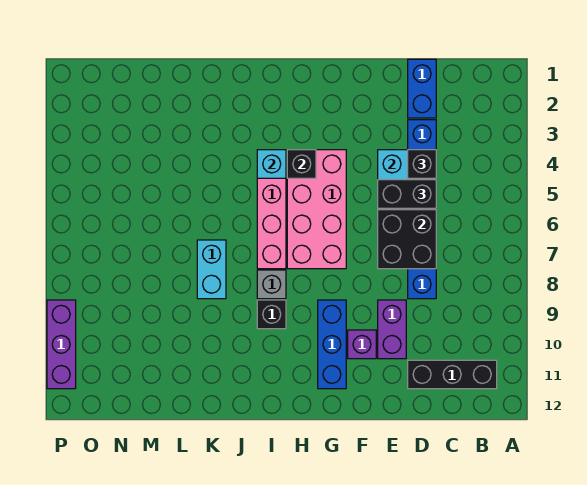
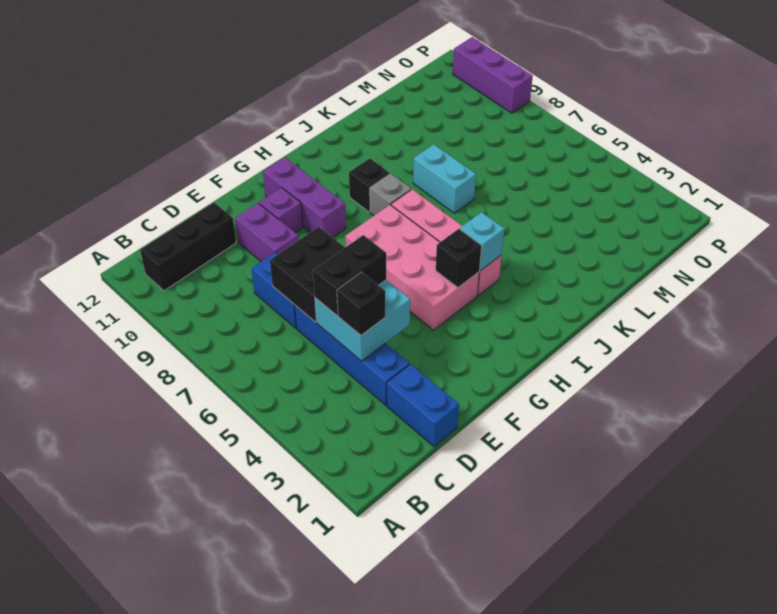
blue 1x3 brick [318,300,346,389] -> purple 1x3 brick [263,157,346,237]

